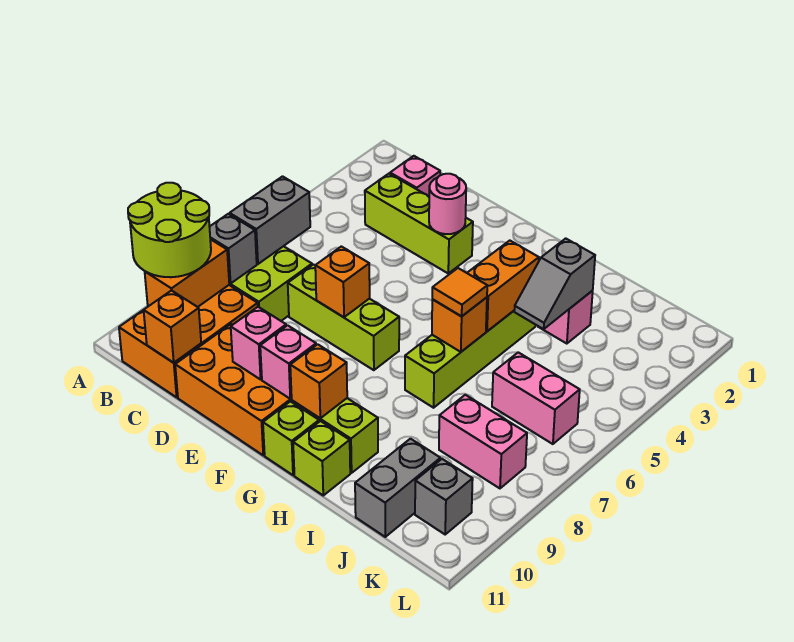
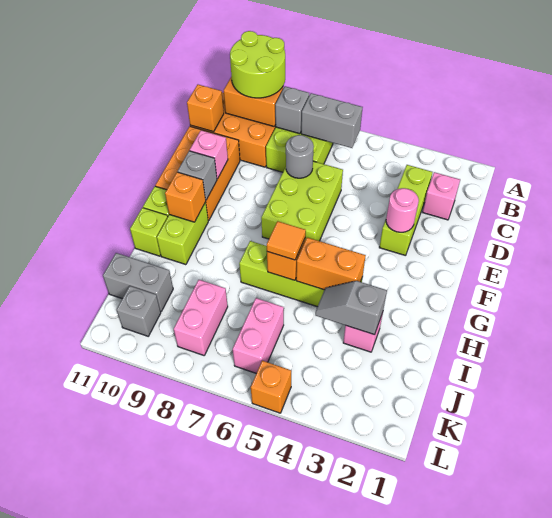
lime 1x3 brick [288,265,399,370] -> lime 2x3 brick [261,161,343,241]
none -> grey 1x1 round brick [286,135,314,178]
orange 1x1 brick [315,246,370,317] -> orange 1x1 brick moved to [251,361,291,413]
pink 1x1 brick [260,325,316,399] -> grey 1x1 brick [178,151,217,200]

